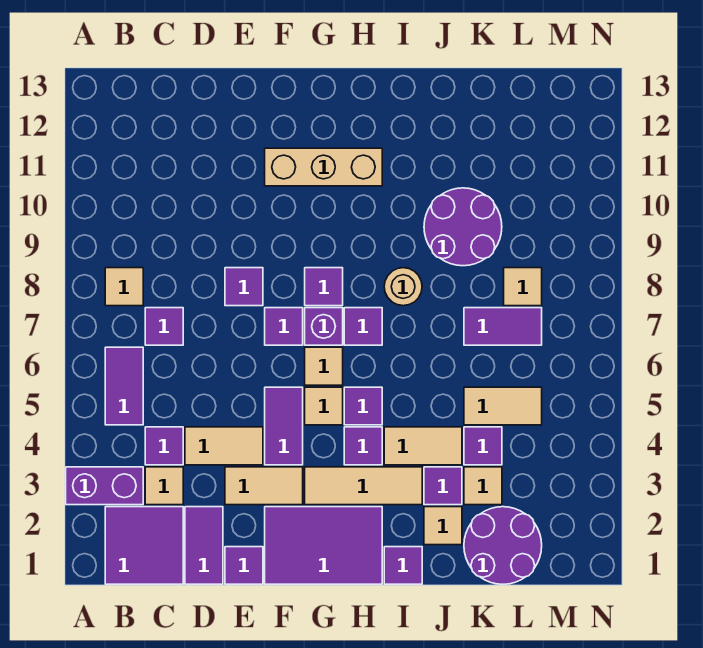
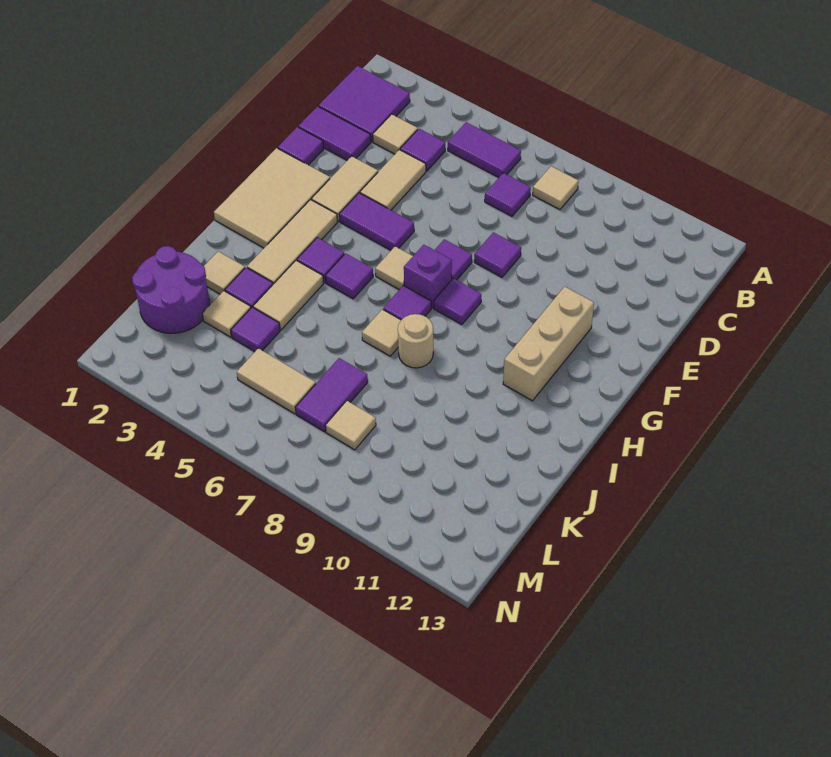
purple 1x2 brick [66,467,143,505] -> none
purple 2x3 tile [265,507,382,584] -> tan 2x3 tile [214,148,330,248]
tan 1x1 tile [305,387,343,425] -> tan 1x1 tile moved to [362,309,401,356]
purple 1x1 tile [384,547,422,584] -> none
purple 2x2 round brick [424,188,502,266] -> none
tan 1x2 tile [464,387,542,425] -> tan 1x2 tile turned to [237,348,316,414]

